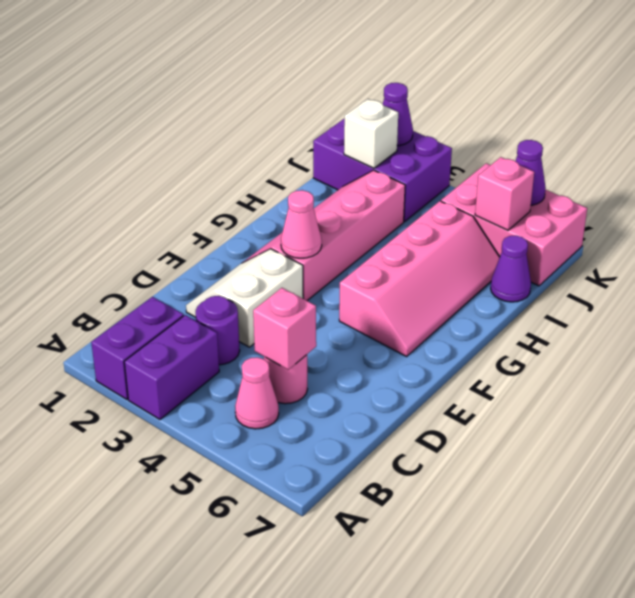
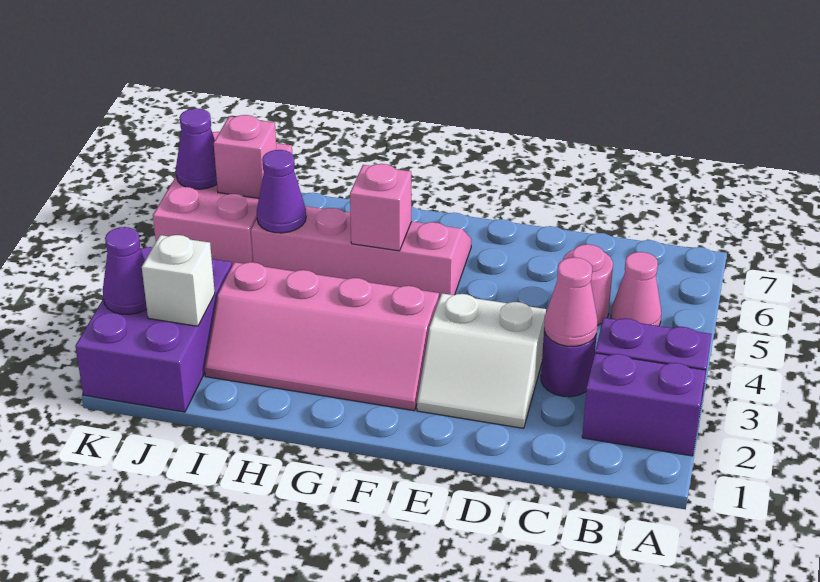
pink 1x1 brick [253,288,316,370] -> pink 1x1 brick moved to [350,164,411,251]
pink 1x1 cone [281,190,322,258] -> pink 1x1 cone moved to [544,257,598,347]
purple 1x1 cone [491,236,531,302] -> purple 1x1 cone moved to [257,150,306,233]

